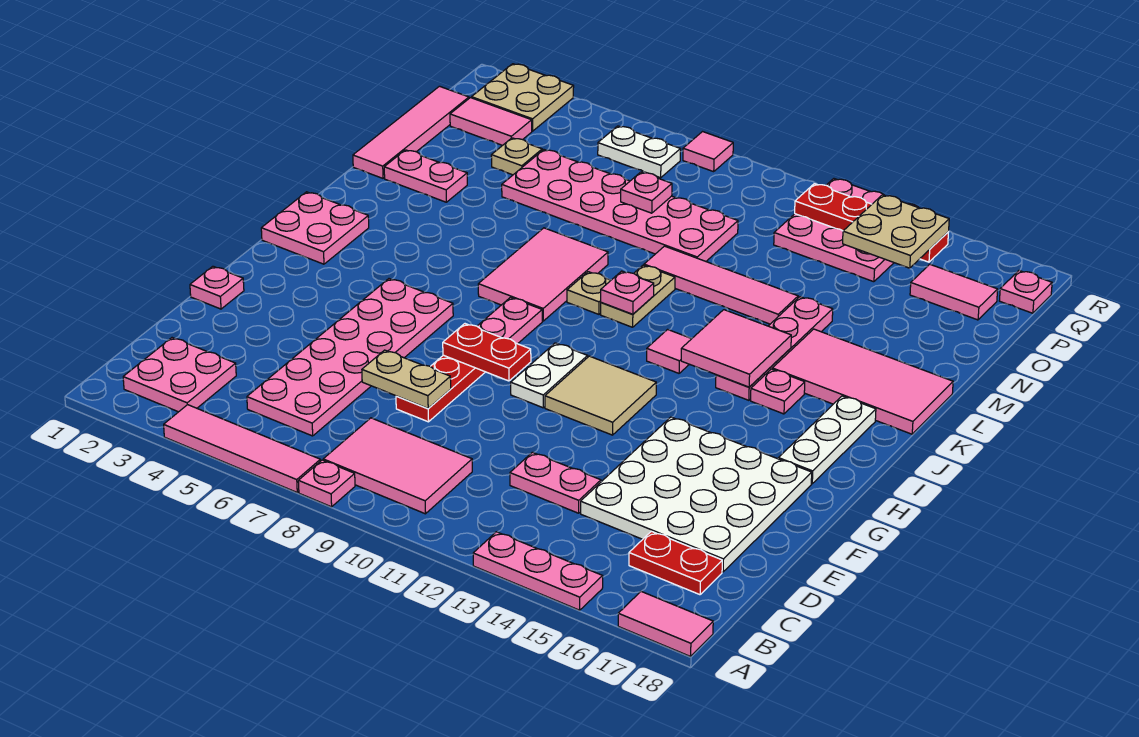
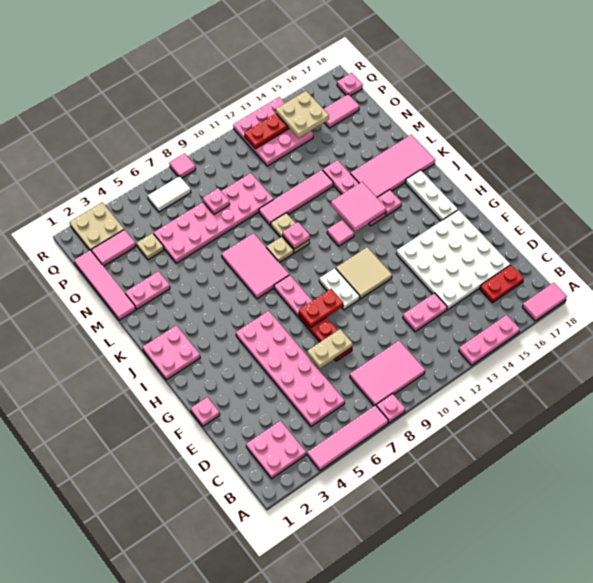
white 1x2 plate [598,126,681,178] -> white 1x2 tile [148,176,191,212]

